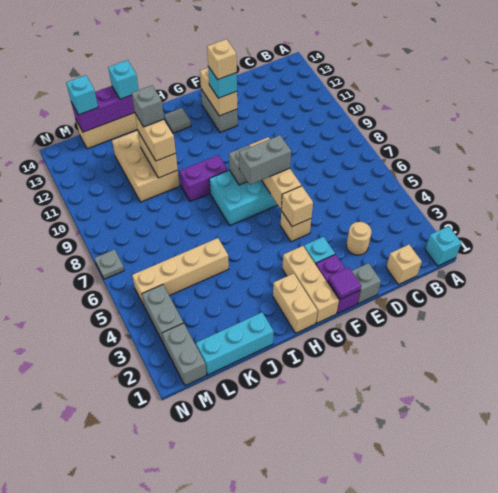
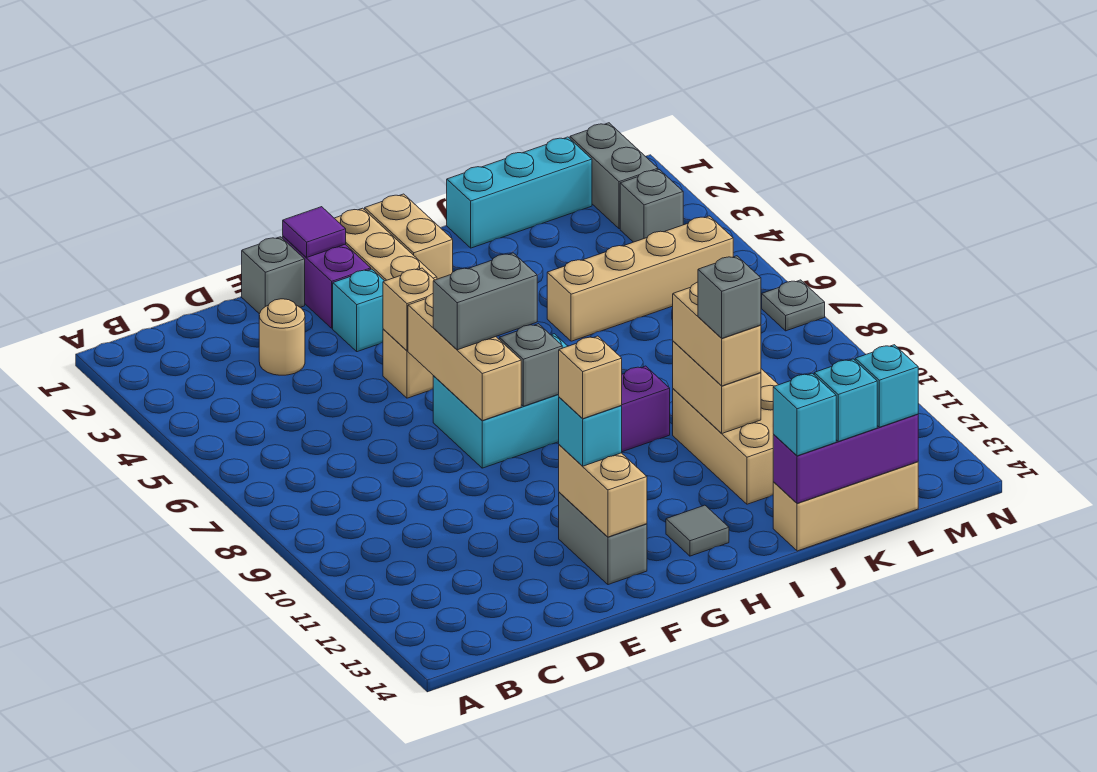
cyan 1x1 brick [425,226,461,266] -> cyan 1x1 brick moved to [814,359,877,442]
tan 1x1 brick [386,245,422,285] -> none
grey 1x2 brick [142,285,183,344] -> grey 1x1 brick [620,170,683,242]

